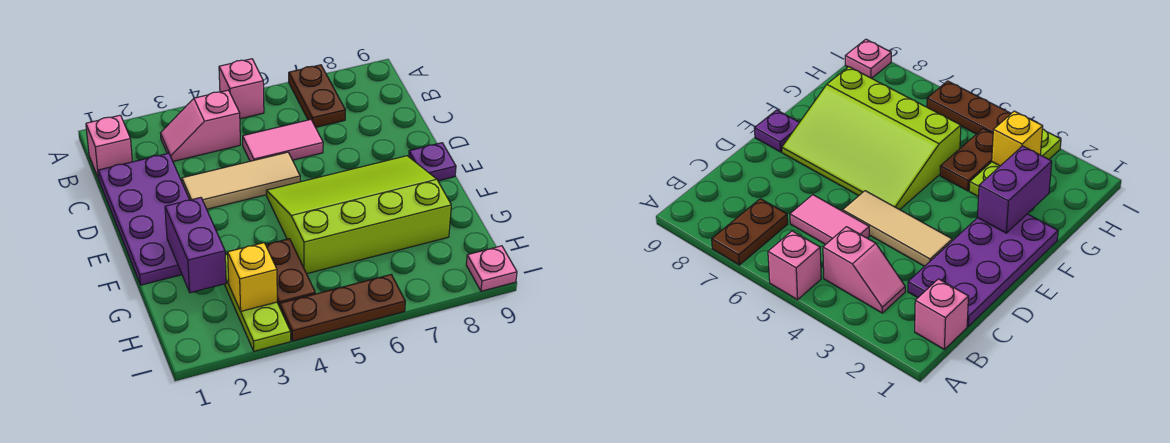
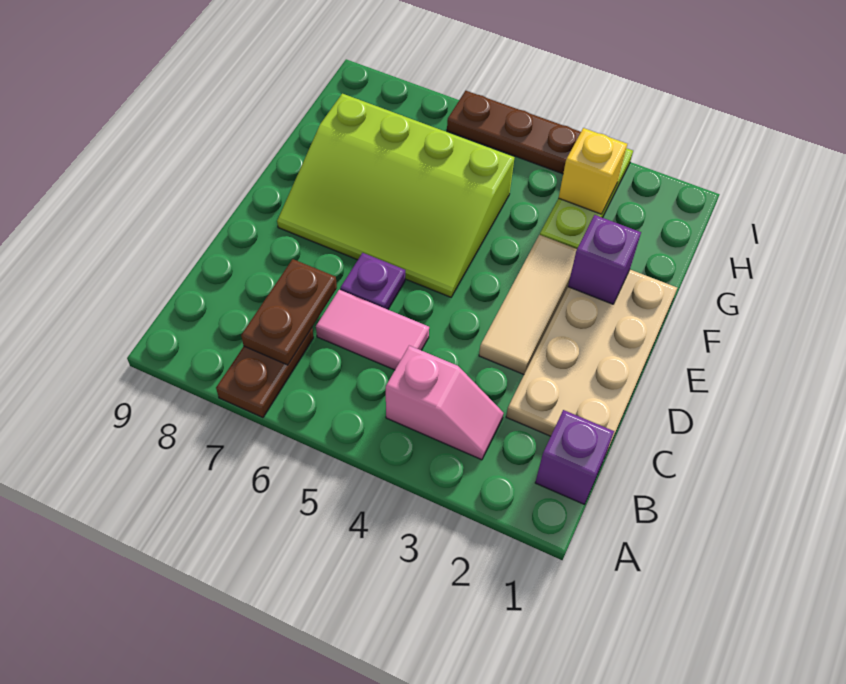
pink 1x1 brick [219,59,264,119] -> none
pink 1x1 brick [86,115,132,179] -> purple 1x1 brick [535,410,614,504]
purple 2x4 plate [98,153,189,285] -> tan 2x4 plate [506,270,677,453]
tan 1x3 tile [182,152,300,209] -> tan 1x3 tile turned to [479,235,577,374]
purple 1x1 plate [409,143,456,181] -> purple 1x1 plate moved to [340,253,405,309]
purple 1x2 brick [165,198,226,293] -> purple 1x1 brick [568,215,641,304]
brown 1x2 plate [266,239,315,307] -> brown 1x2 plate moved to [241,259,337,365]
pink 1x1 plate [466,246,517,291] -> none

